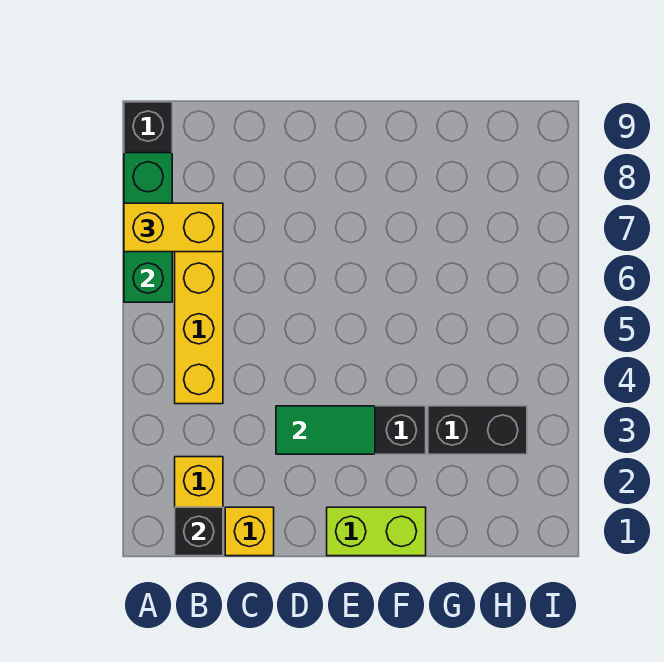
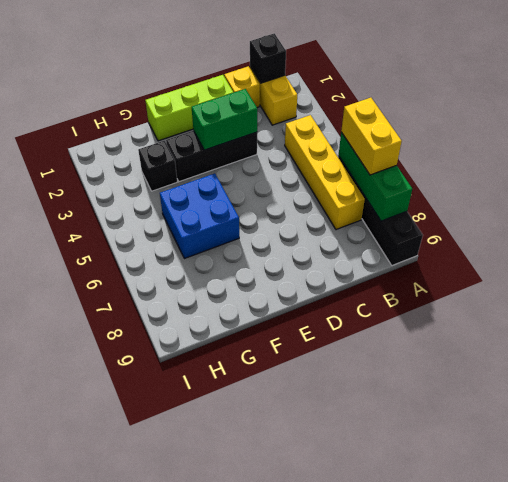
yellow 1x2 brick [124,203,223,252] -> yellow 1x2 brick turned to [341,98,402,175]
green 1x2 tile [276,406,375,454] -> green 1x2 brick [192,89,257,150]
lime 1x2 brick [327,507,426,556] -> lime 1x3 brick [145,75,234,141]
none -> blue 2x2 brick [160,173,239,259]
black 1x2 brick [428,406,527,454] -> black 1x1 brick [138,141,177,191]

